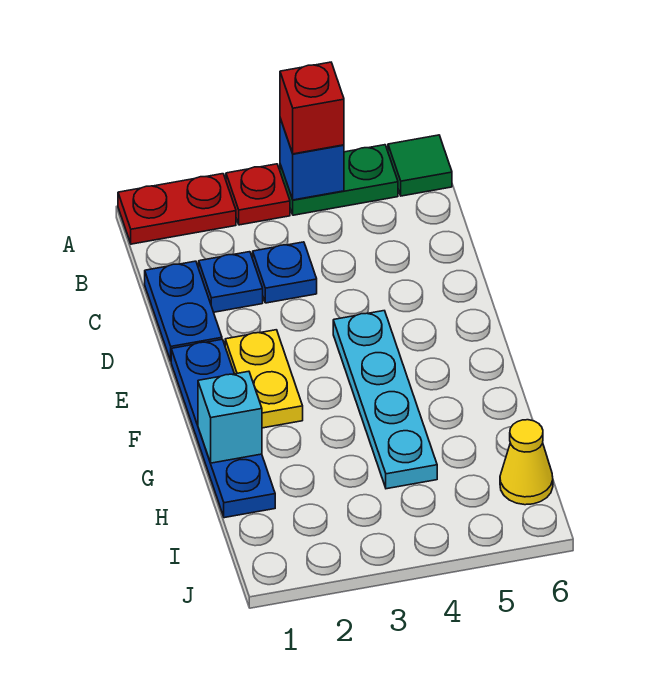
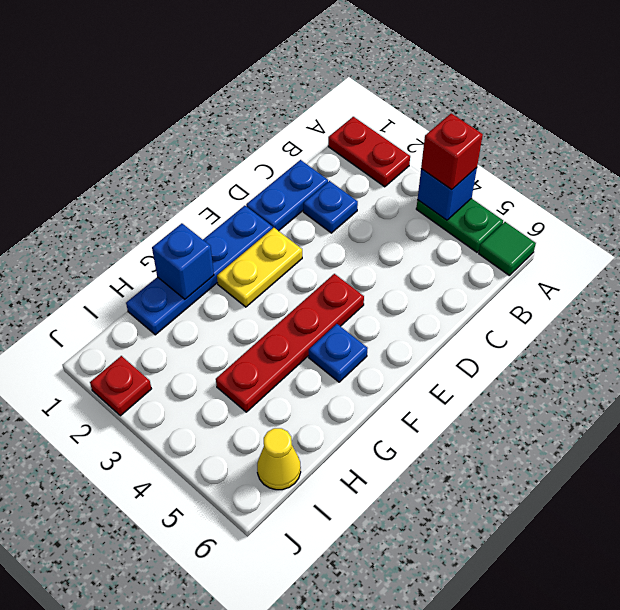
red 1x1 plate [226,164,290,225] -> red 1x1 plate moved to [90,356,151,416]
blue 1x1 plate [253,242,317,303] -> blue 1x1 plate moved to [309,324,368,382]
cyan 1x4 plate [333,311,437,489] -> red 1x4 plate [216,274,364,412]
cyan 1x1 brick [198,371,262,463] -> blue 1x1 brick [152,223,214,299]

